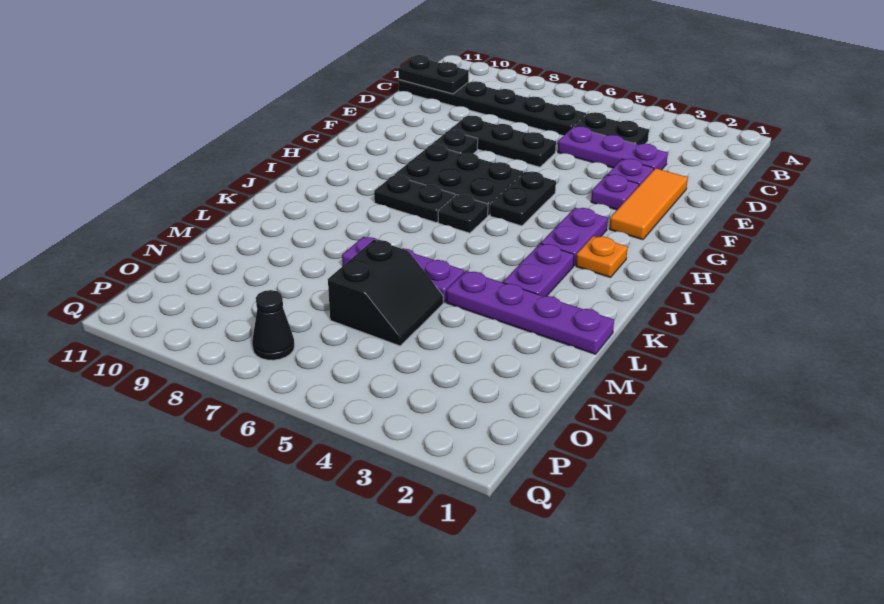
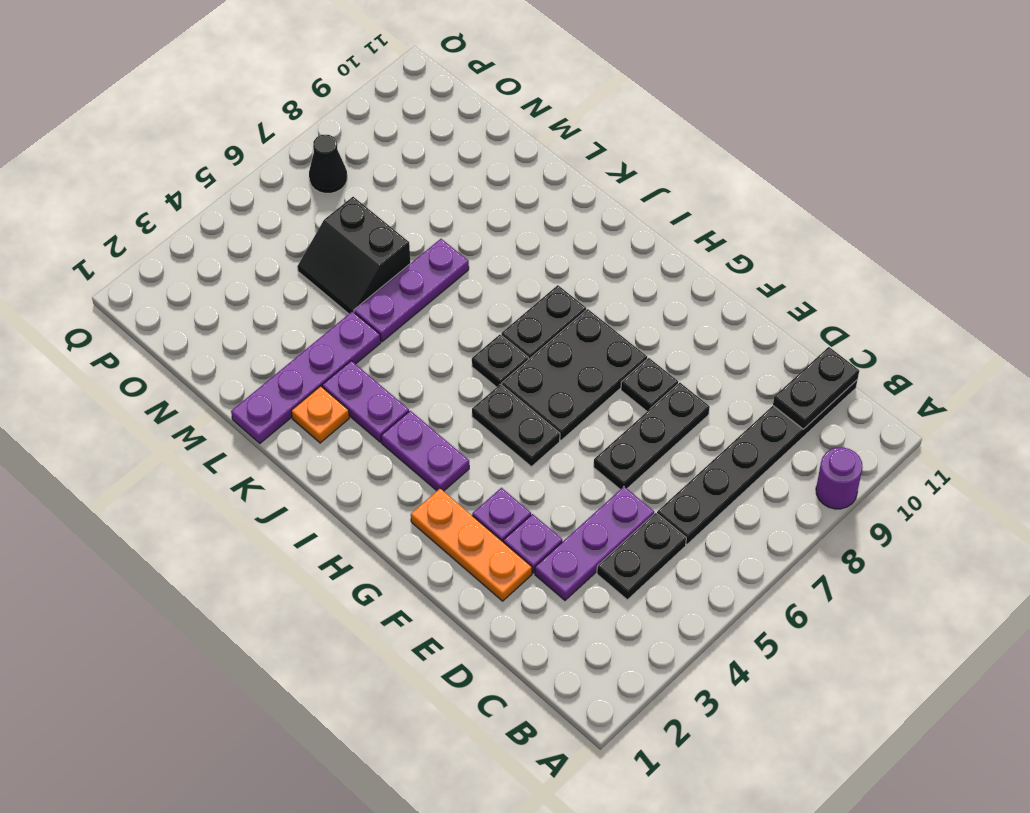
none -> purple 1x1 round brick [816,447,863,509]
orange 1x3 tile [609,168,688,240] -> orange 1x3 plate [411,488,532,601]
orange 1x1 plate [576,236,628,278] -> orange 1x1 plate moved to [291,386,349,443]

